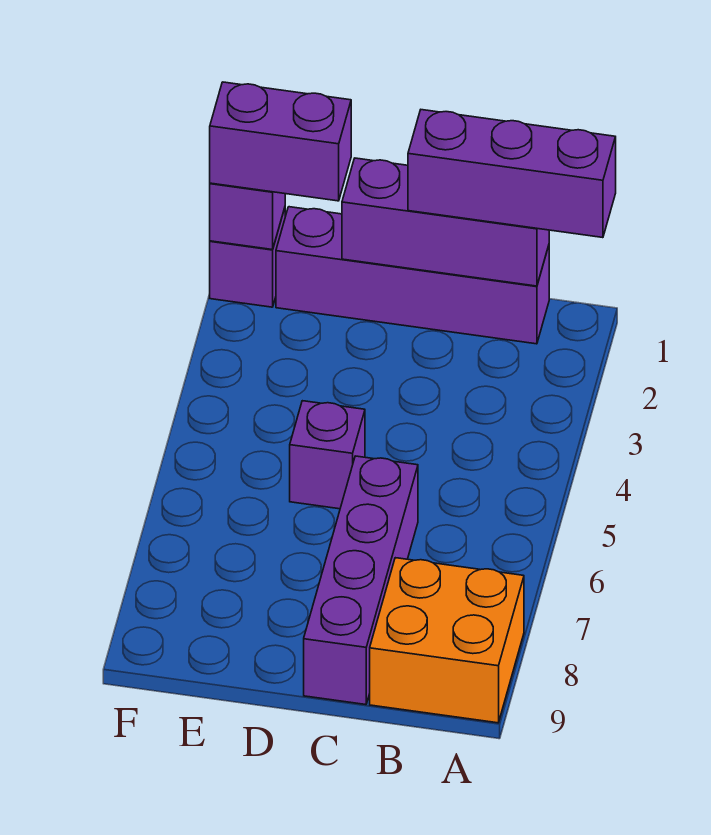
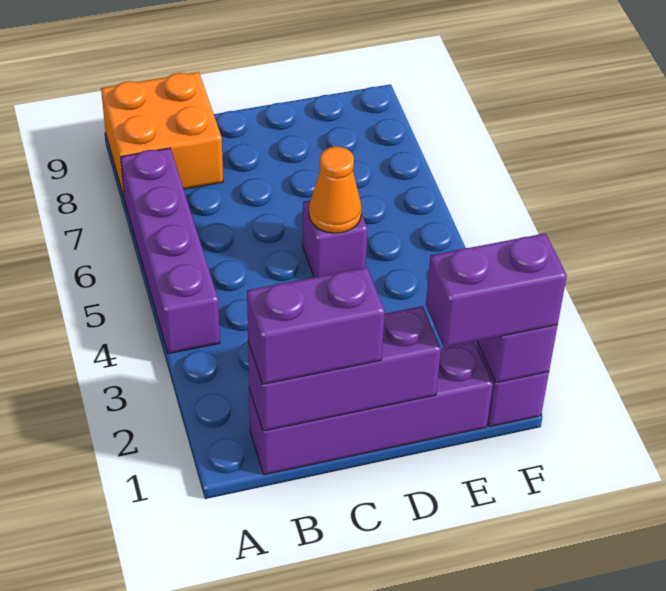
purple 1x3 brick [408,110,616,238] -> purple 1x2 brick [247,267,385,384]
purple 1x4 brick [304,456,418,705] -> purple 1x4 brick moved to [121,148,220,354]
none -> orange 1x1 cone [309,147,362,233]

